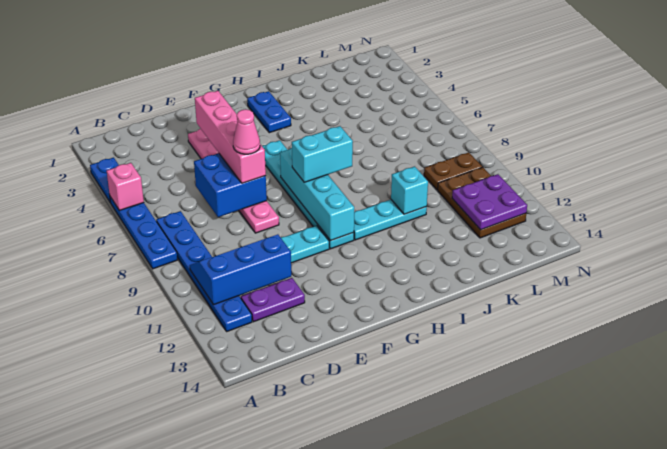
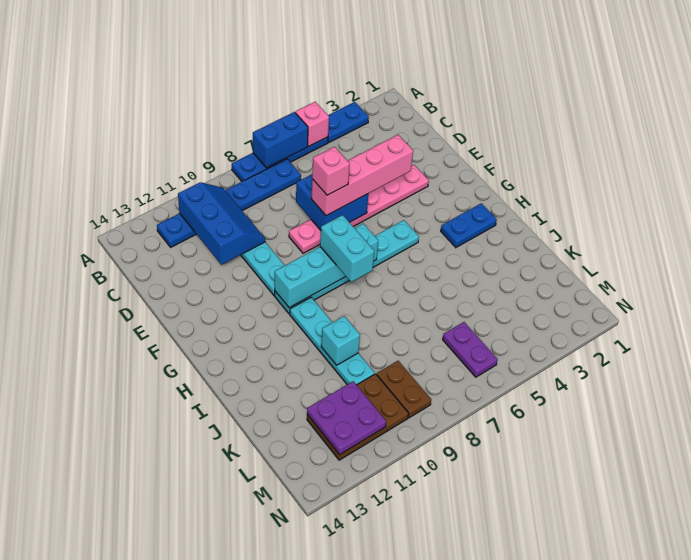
none -> blue 1x2 brick [253,112,308,168]
purple 1x2 plate [241,278,305,322] -> purple 1x2 plate moved to [443,322,498,377]
pink 1x1 cone [233,109,260,154] -> pink 1x1 brick [312,147,350,195]
cyan 1x3 plate [354,200,427,240] -> cyan 1x4 plate [290,297,375,385]

